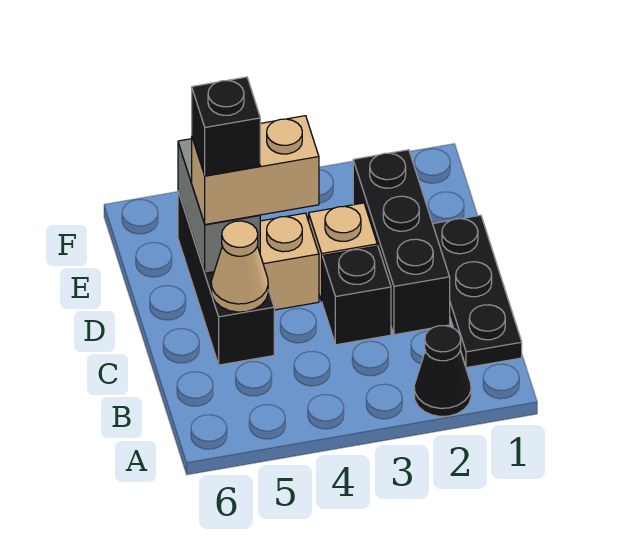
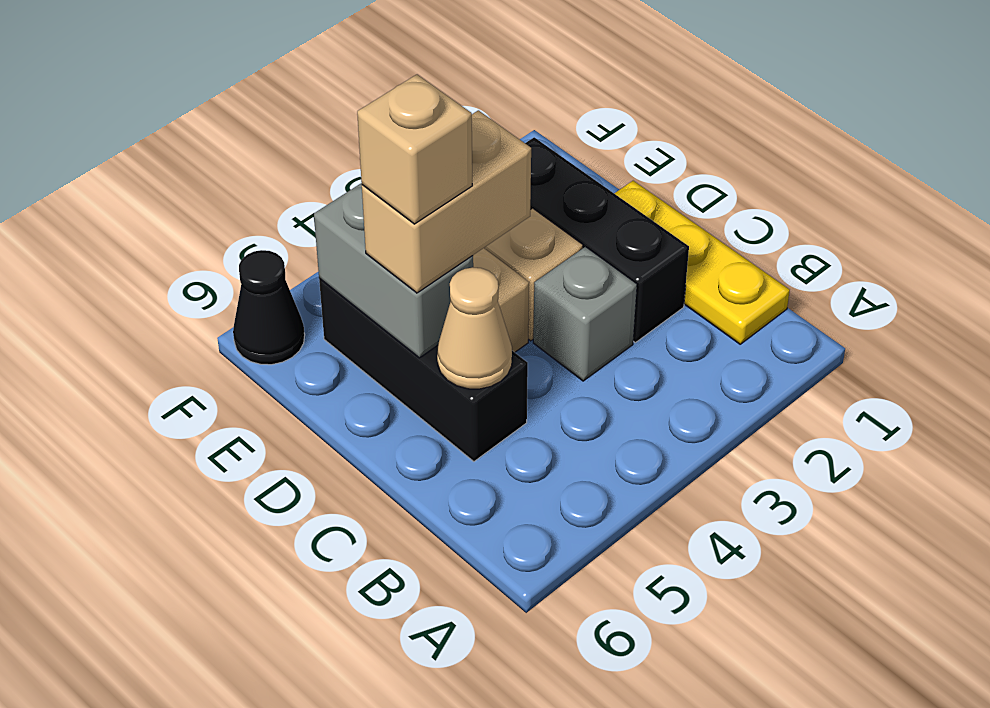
black 1x1 cone [414,326,471,417] -> black 1x1 cone moved to [233,250,305,365]
black 1x3 plate [433,215,522,368] -> yellow 1x3 plate [614,181,790,344]
black 1x1 brick [322,246,391,345] -> grey 1x1 brick [533,247,637,381]
black 1x1 brick [192,77,260,176] -> tan 1x1 brick [357,74,472,224]

